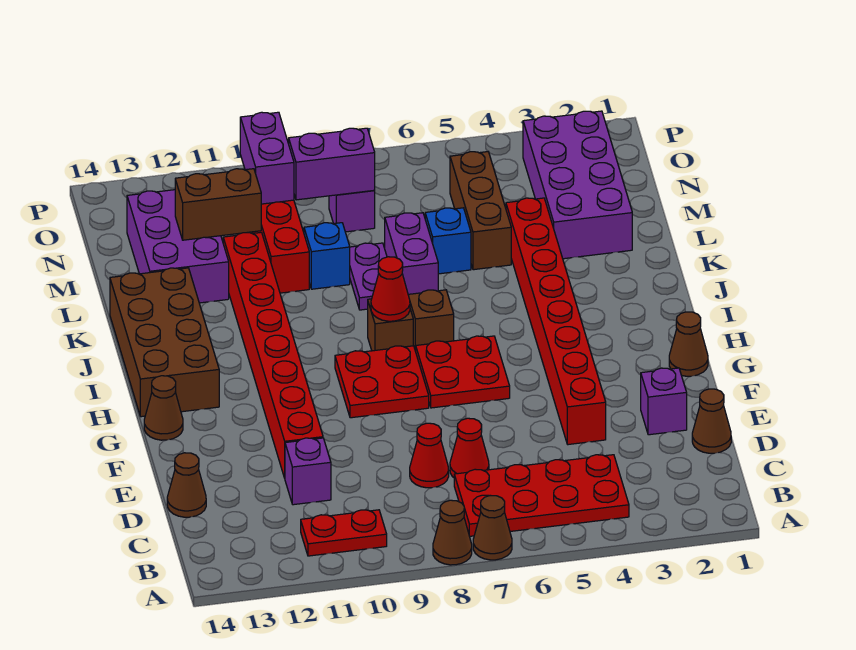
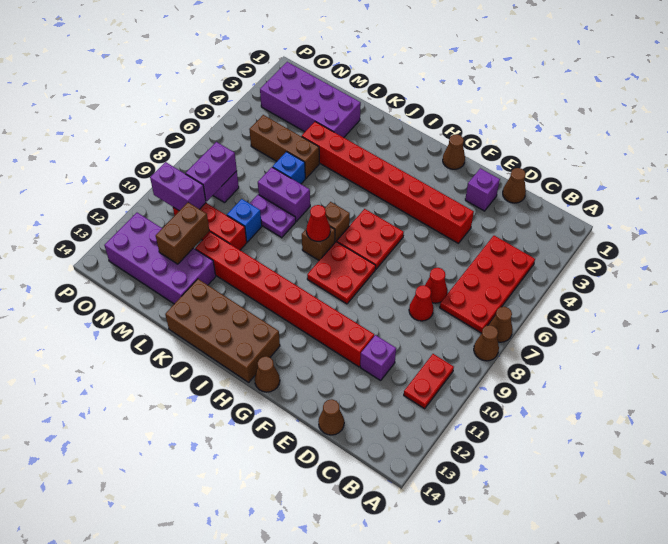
purple 2x3 brick [127,190,229,303] -> purple 2x4 brick [104,213,216,304]

